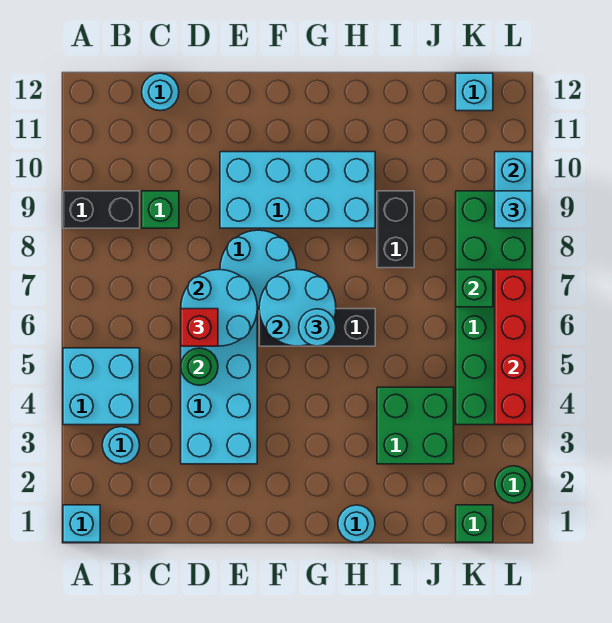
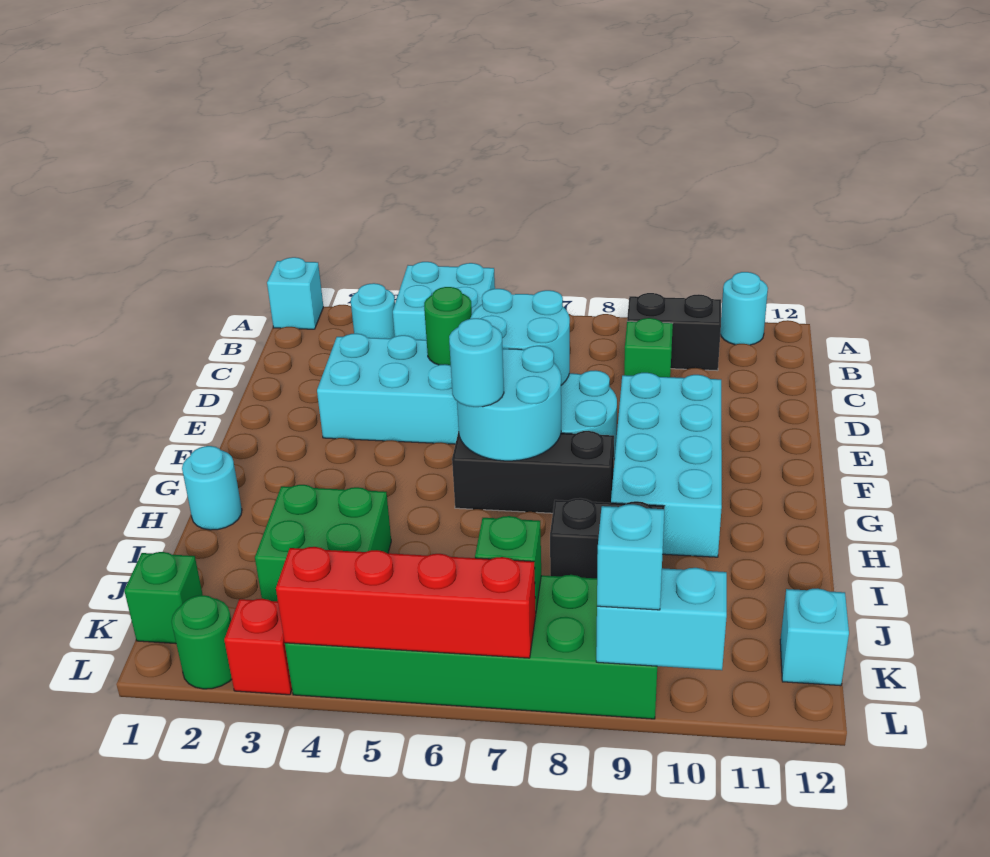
black 1x2 brick [63,191,140,228] -> black 1x2 brick turned to [627,293,721,371]
cyan 1x1 round brick [142,73,179,111] -> cyan 1x1 round brick moved to [720,272,768,345]
red 1x1 brick [181,309,218,346] -> red 1x1 brick moved to [224,599,292,695]
black 1x3 brick [259,309,375,346] -> black 1x3 brick turned to [452,431,614,513]

